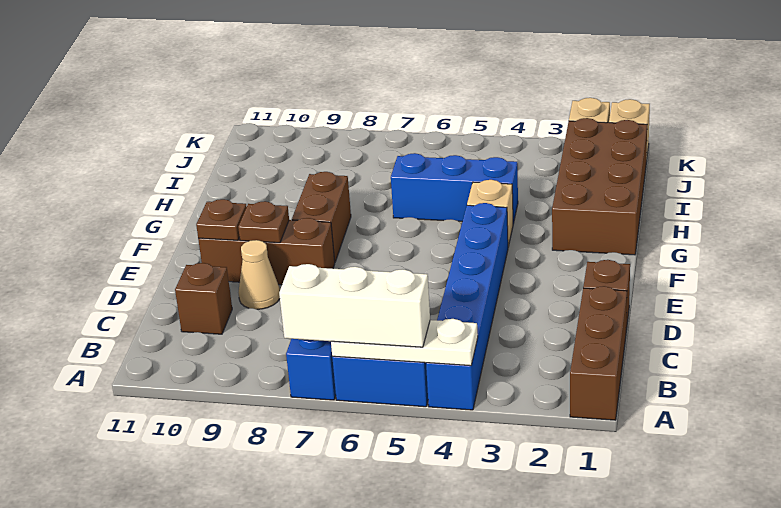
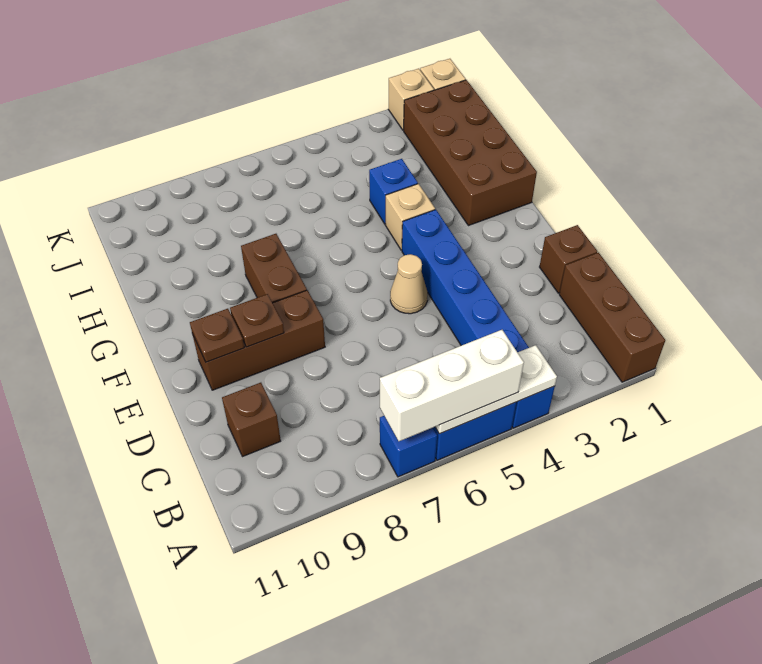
tan 1x1 cone [238,240,280,309] -> tan 1x1 cone moved to [390,254,428,314]
blue 1x3 brick [391,153,518,224] -> blue 1x1 brick [369,159,418,224]

